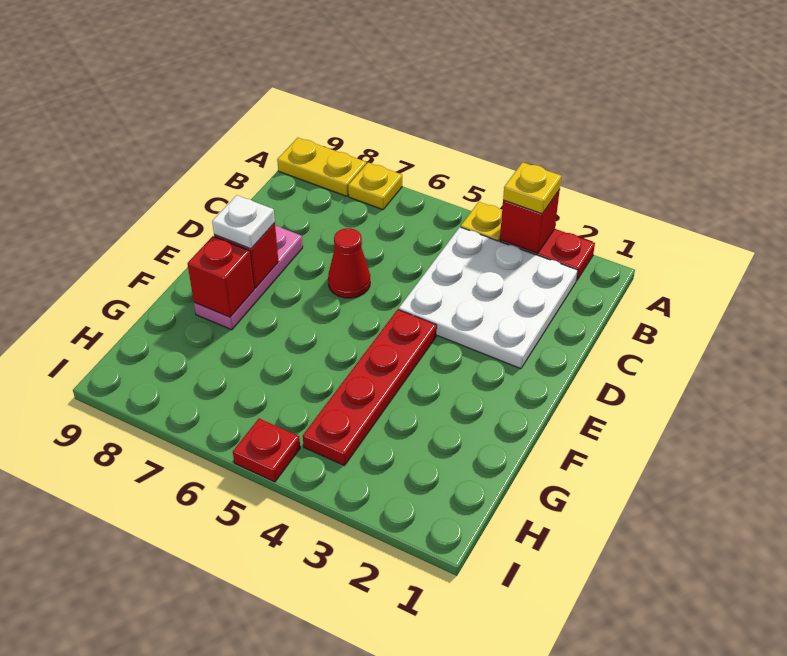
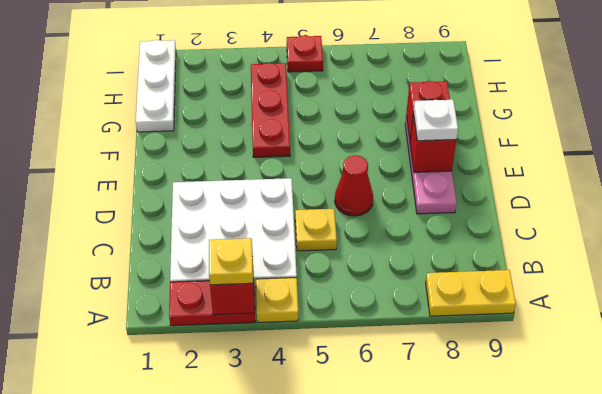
yellow 1x1 plate [348,163,402,210] -> yellow 1x1 plate moved to [295,209,337,251]
red 1x4 plate [303,310,437,466] -> red 1x3 plate [251,63,290,157]
none -> white 1x3 plate [136,40,176,132]

